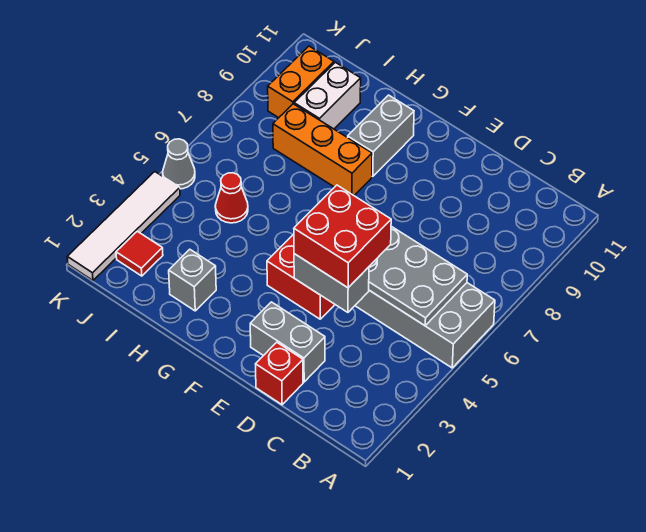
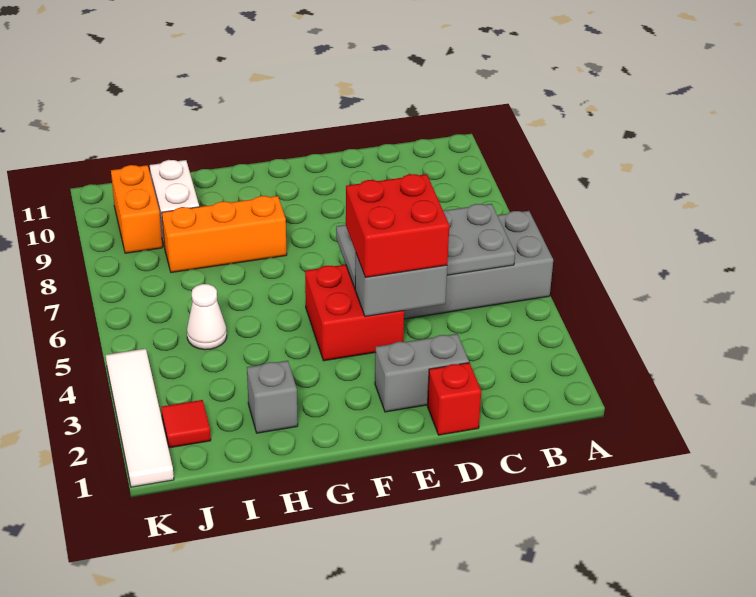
grey 1x2 brick [348,95,414,177] -> none
red 1x1 cone [215,173,248,223] -> white 1x1 cone [187,284,227,350]
grey 1x1 cone [163,139,195,189] -> none

